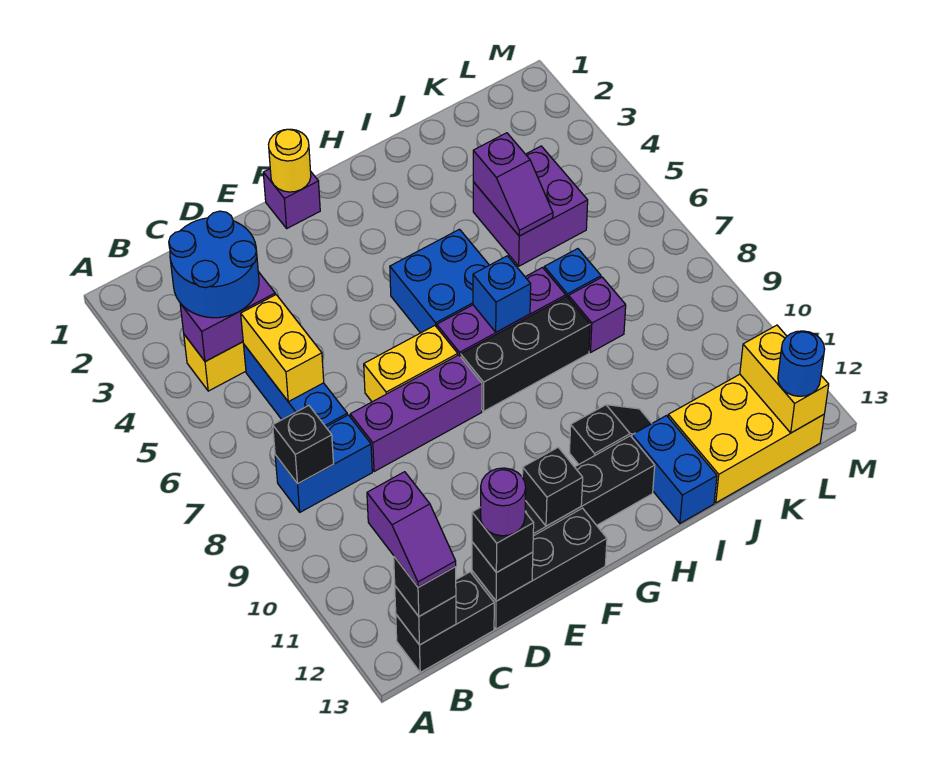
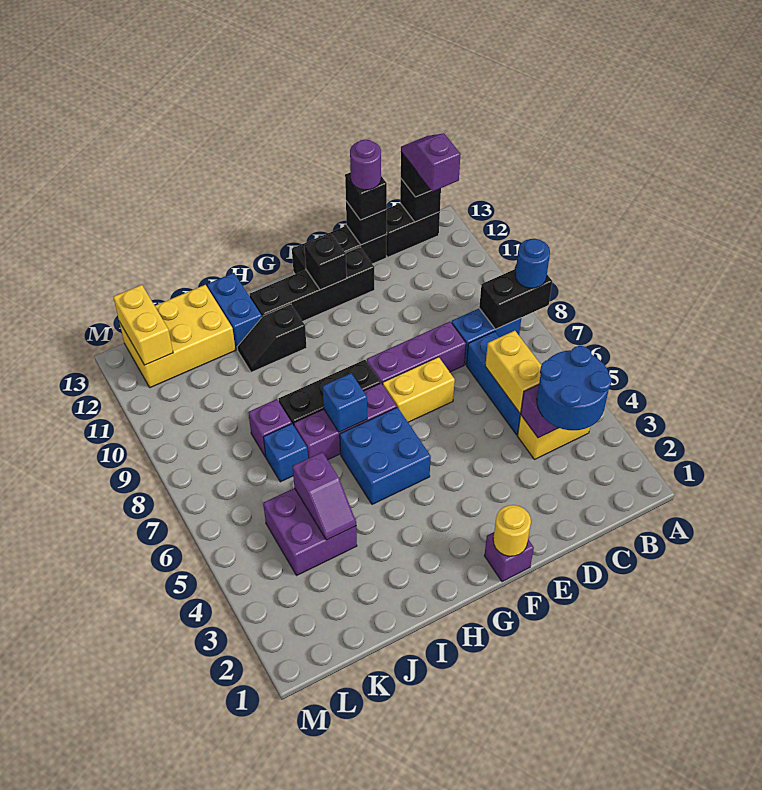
black 1x1 brick [273,405,334,484] -> black 1x2 brick [479,269,552,329]
purple 1x2 slope [473,133,553,236] -> purple 1x2 slope turned to [292,452,356,540]
blue 1x1 round brick [778,331,825,396] -> blue 1x1 round brick moved to [515,239,550,288]

